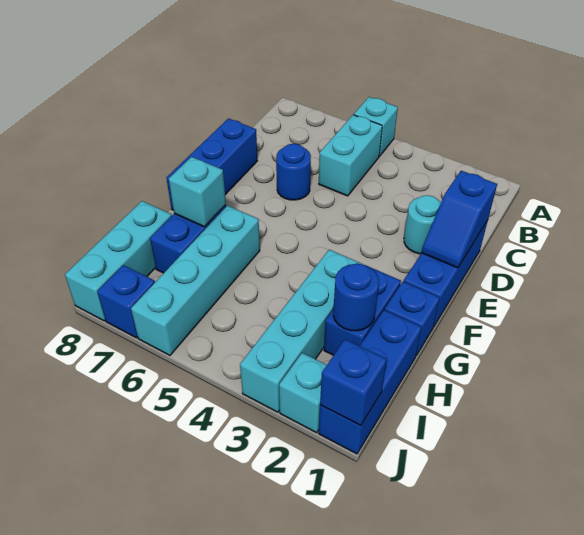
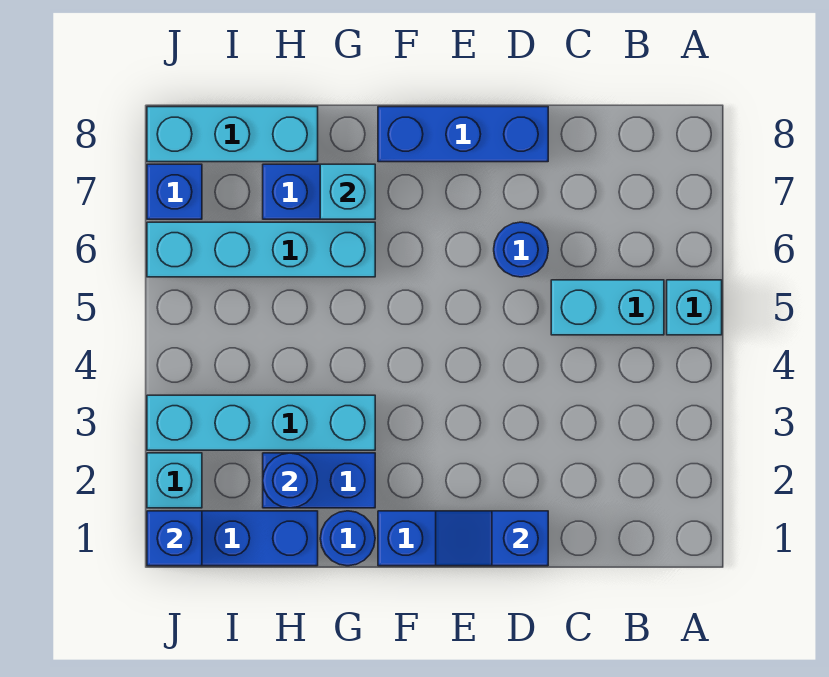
cyan 1x1 round brick [404,195,441,254] -> none
blue 1x1 brick [385,281,440,356] -> blue 1x1 round brick [320,511,375,566]

